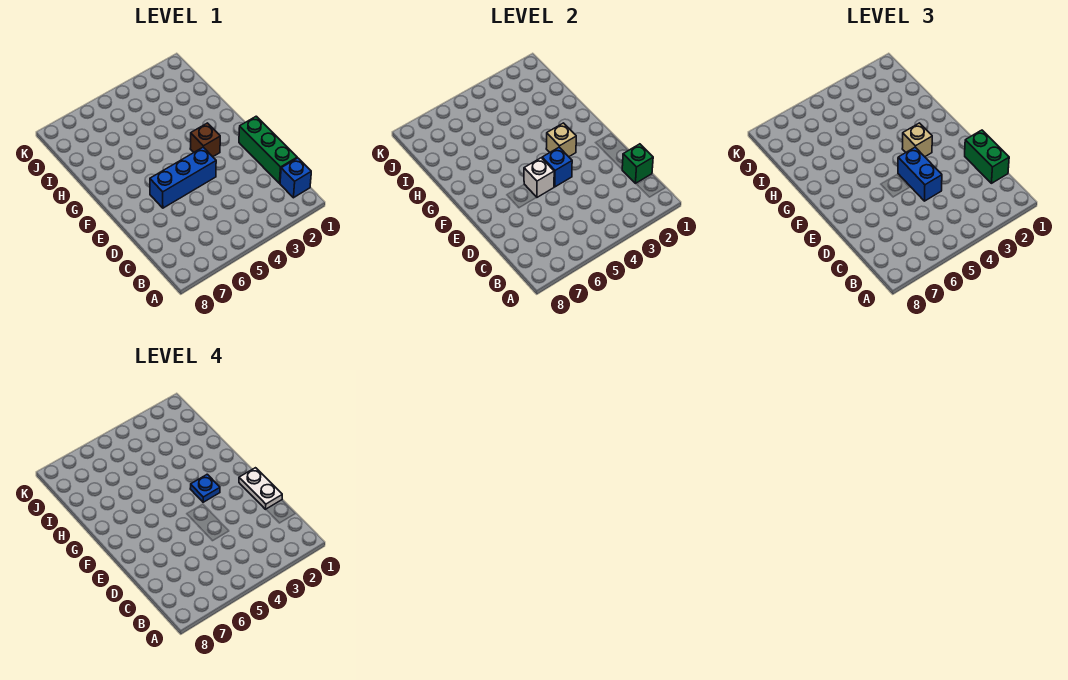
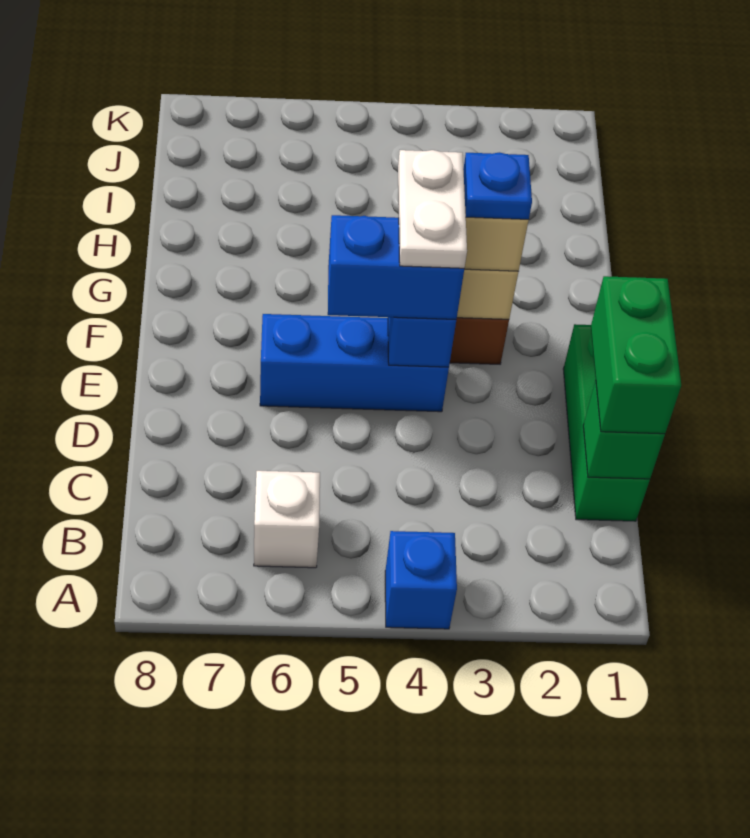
blue 1x1 brick [280,158,311,198] -> blue 1x1 brick moved to [385,531,457,629]
white 1x2 plate [239,468,282,509] -> white 1x2 plate moved to [398,150,467,268]
blue 1x2 brick [898,147,942,201] -> blue 1x2 brick turned to [328,215,465,319]
white 1x1 brick [524,158,554,197] -> white 1x1 brick moved to [254,471,320,568]

